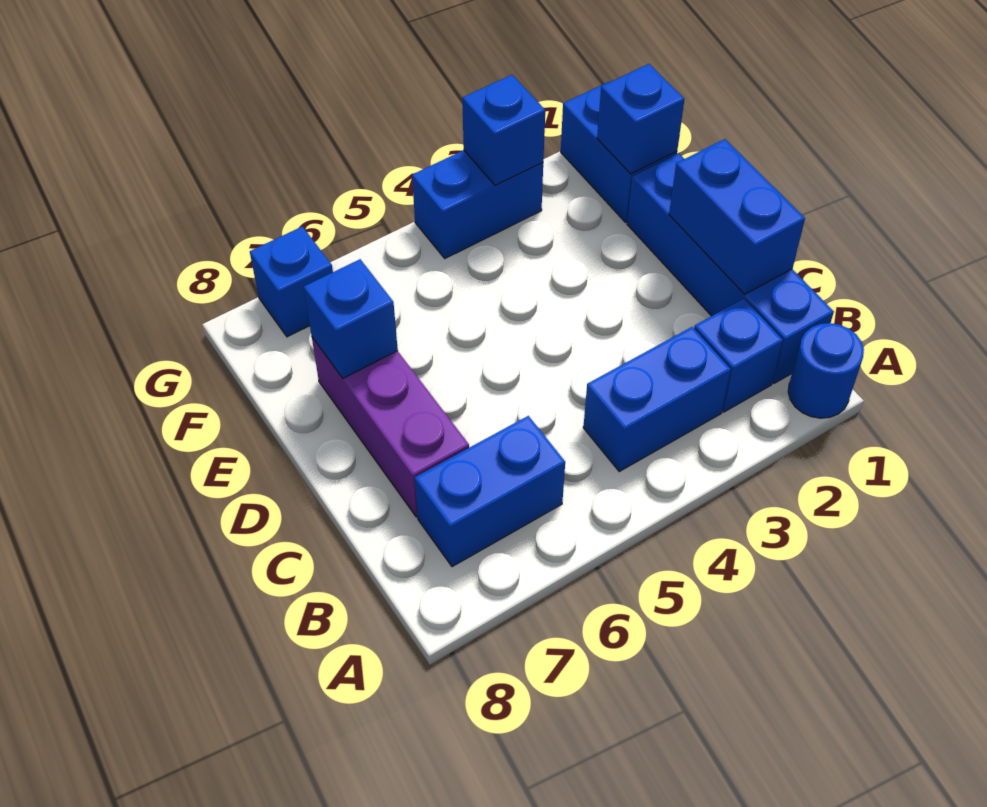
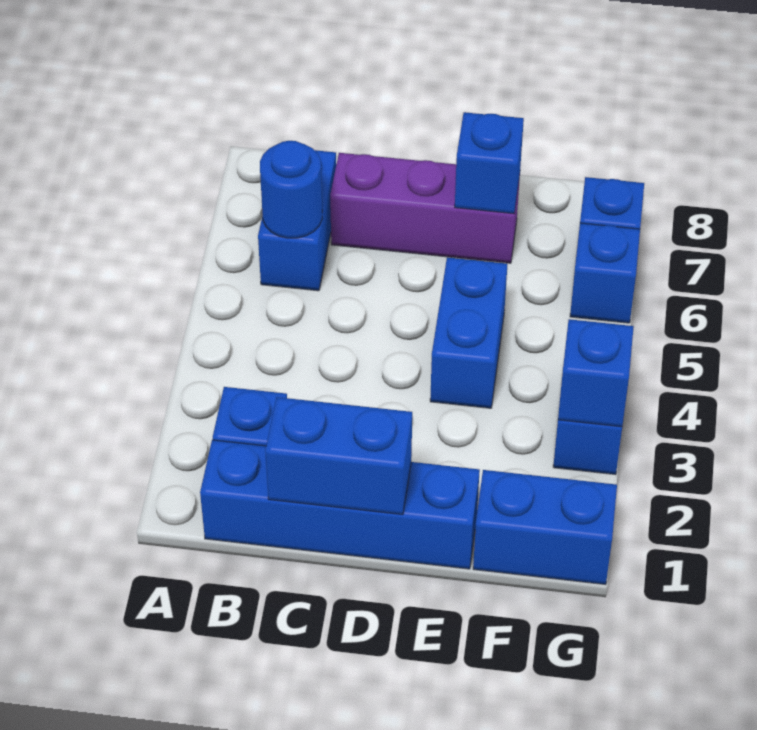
blue 1x1 round brick [788,323,864,418] -> blue 1x1 round brick moved to [260,141,322,238]
blue 1x2 brick [583,327,731,471] -> blue 1x2 brick moved to [430,257,507,408]
blue 1x1 brick [597,64,684,174] -> blue 1x1 brick moved to [570,223,640,323]

